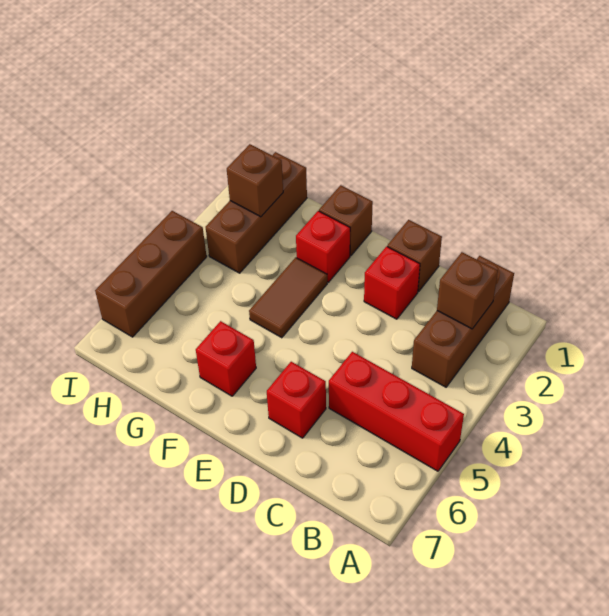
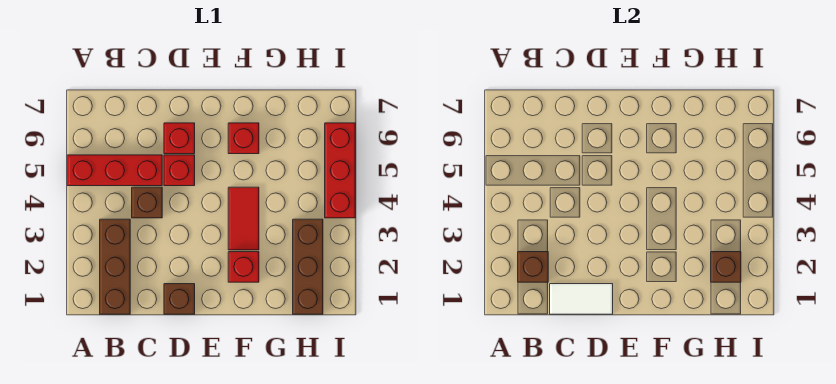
none -> white 1x2 tile [550,284,613,314]
red 1x1 brick [364,246,420,319] -> red 1x1 brick moved to [164,155,195,186]
brown 1x1 brick [319,185,373,256] -> brown 1x1 brick moved to [132,187,162,218]
brown 1x2 tile [249,257,327,338] -> red 1x2 tile [228,187,259,250]
brown 1x3 brick [95,211,207,337] -> red 1x3 brick [325,123,355,218]

